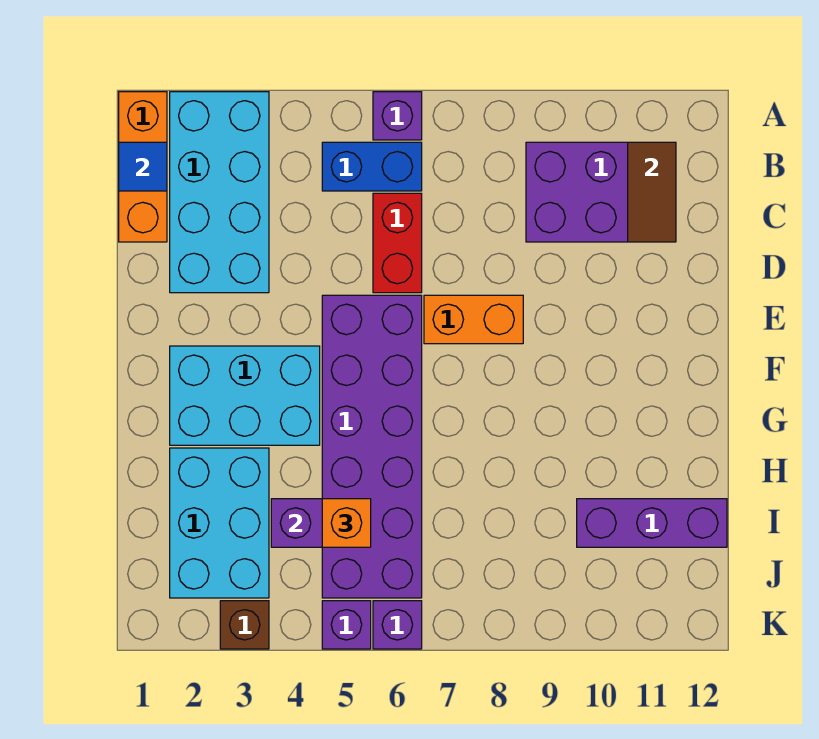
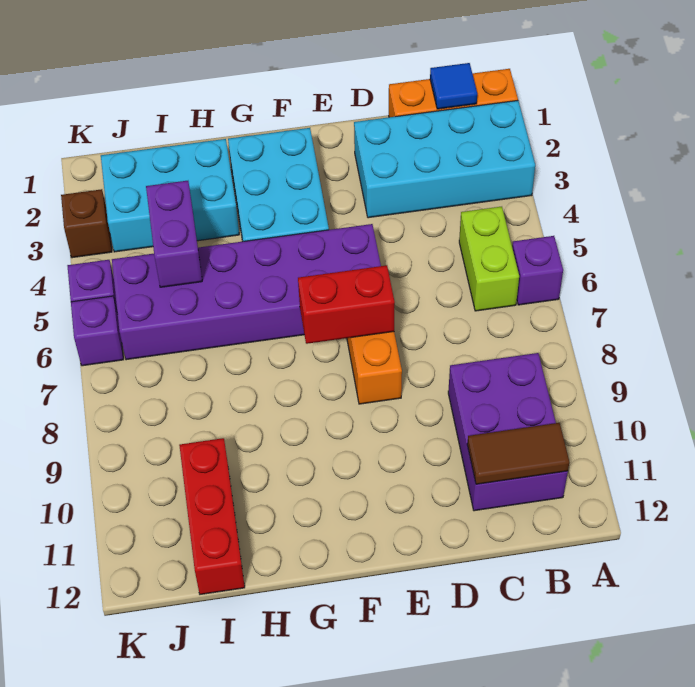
blue 1x2 brick [322,142,422,191] -> lime 1x2 brick [459,207,519,311]
red 1x2 brick [373,193,422,293] -> red 1x2 brick moved to [298,265,395,344]
orange 1x1 brick [322,499,371,547] -> none
purple 1x3 brick [577,499,727,547] -> red 1x3 brick [179,438,245,594]

